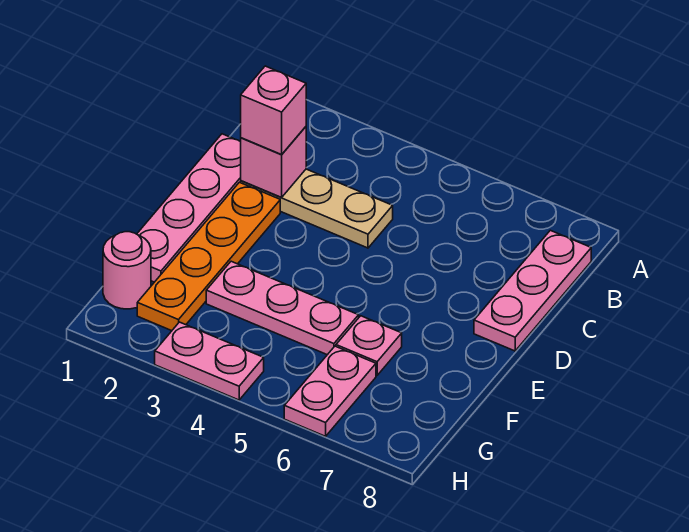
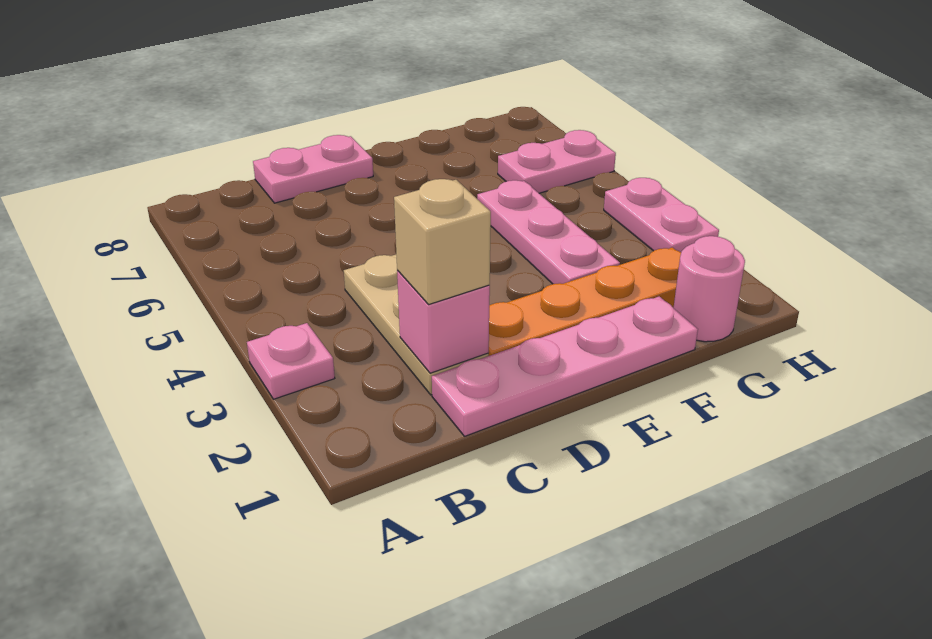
pink 1x3 plate [474,230,591,351] -> pink 1x2 plate [253,135,373,203]
pink 1x1 brick [241,66,306,154] -> tan 1x1 brick [394,179,491,305]
pink 1x1 plate [336,316,402,375] -> pink 1x1 plate moved to [247,323,335,399]

